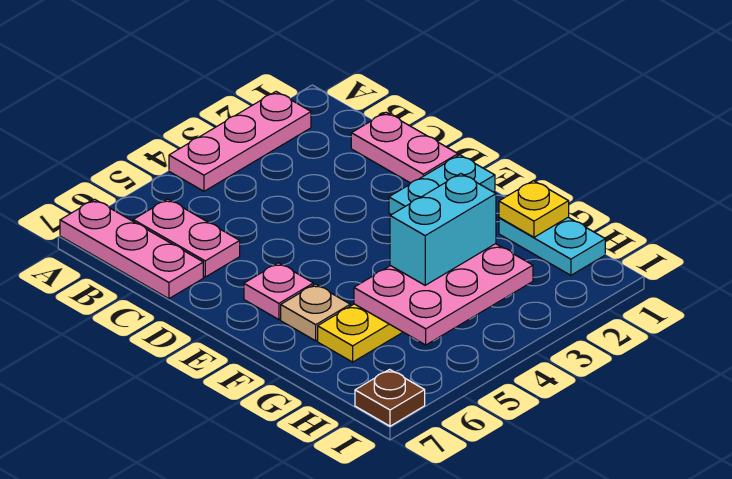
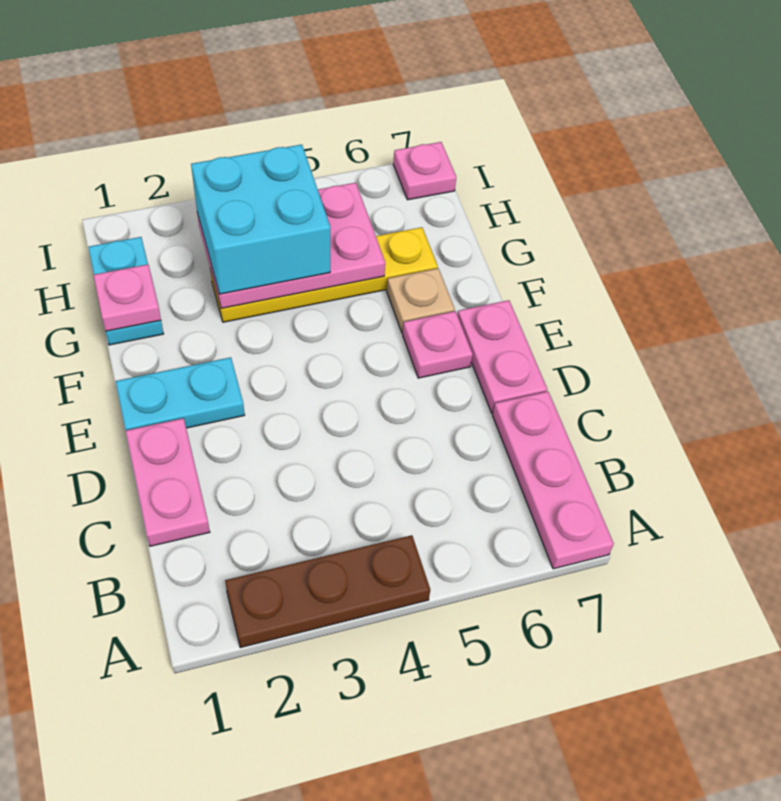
pink 1x3 plate [169,92,311,191] -> brown 1x3 plate [225,535,430,648]
pink 1x2 plate [133,199,240,277] -> pink 1x2 plate moved to [458,300,547,413]
yellow 1x1 plate [499,181,569,237] -> pink 1x1 plate [93,264,161,331]
cyan 1x2 brick [390,174,496,285] -> cyan 2x2 brick [191,145,330,294]
brown 1x1 plate [355,370,425,426] -> pink 1x1 plate [393,142,456,200]

